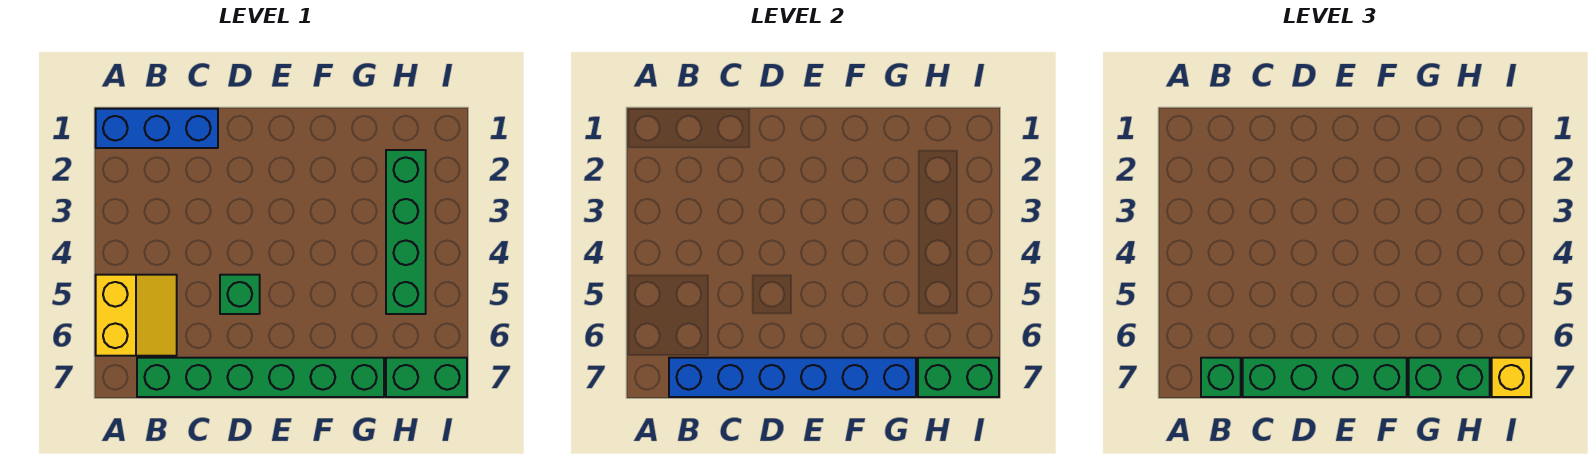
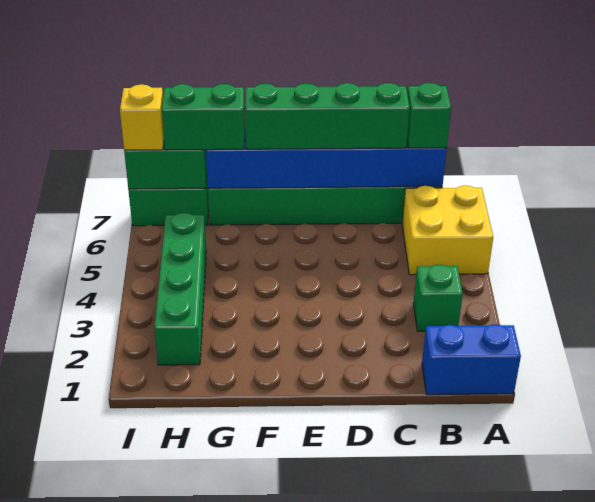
blue 1x3 brick [96,109,218,148] -> blue 1x2 brick [422,324,521,395]
yellow 2x2 slope [96,275,177,356] -> yellow 2x2 brick [402,185,493,275]
green 1x1 brick [220,275,260,314] -> green 1x1 brick moved to [413,265,463,331]

